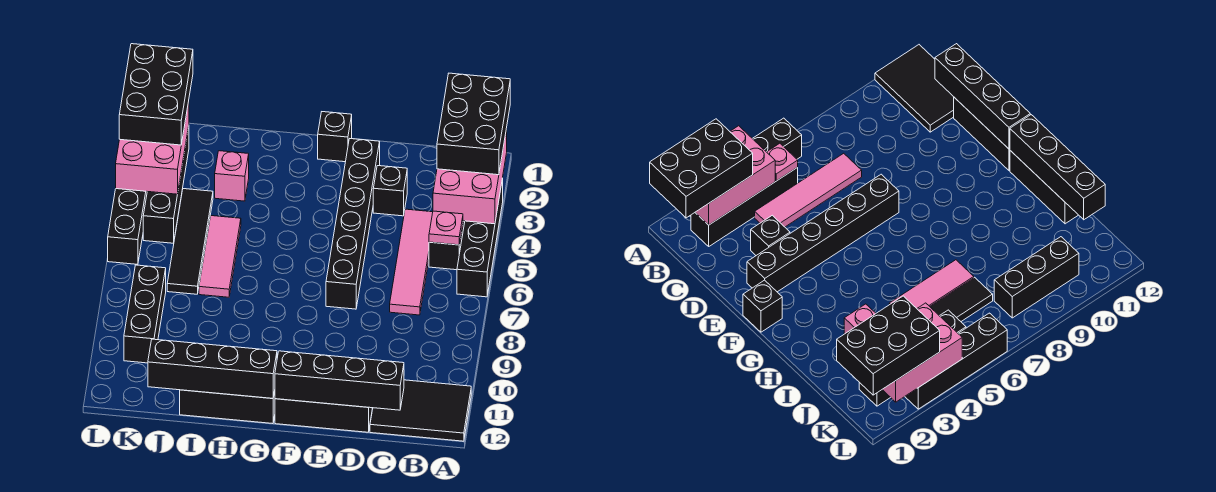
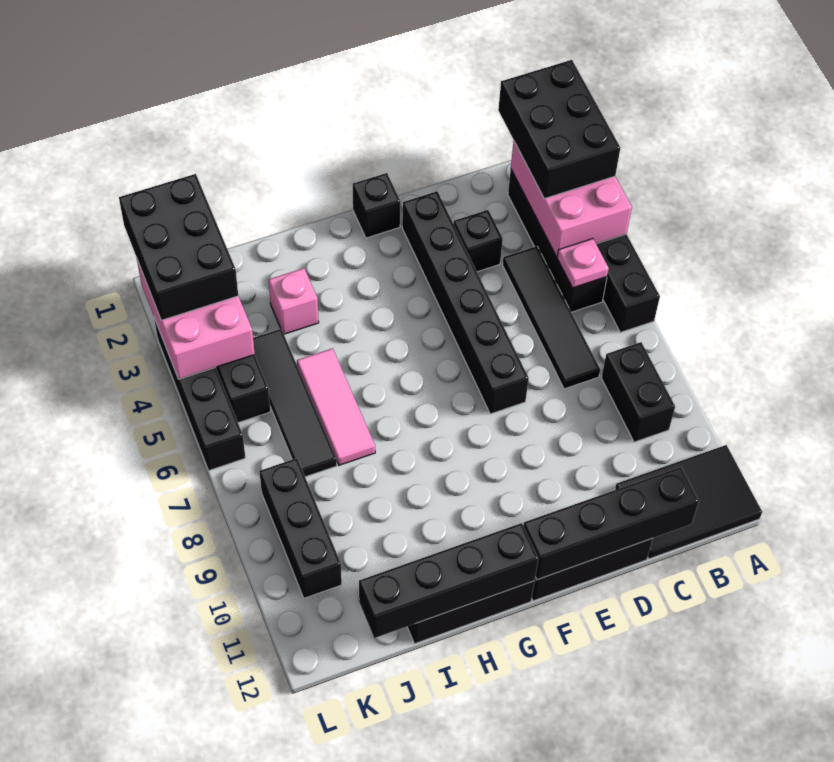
none -> black 1x2 brick [601,342,675,442]
pink 1x4 tile [390,209,433,315] -> black 1x4 tile [503,246,600,389]

